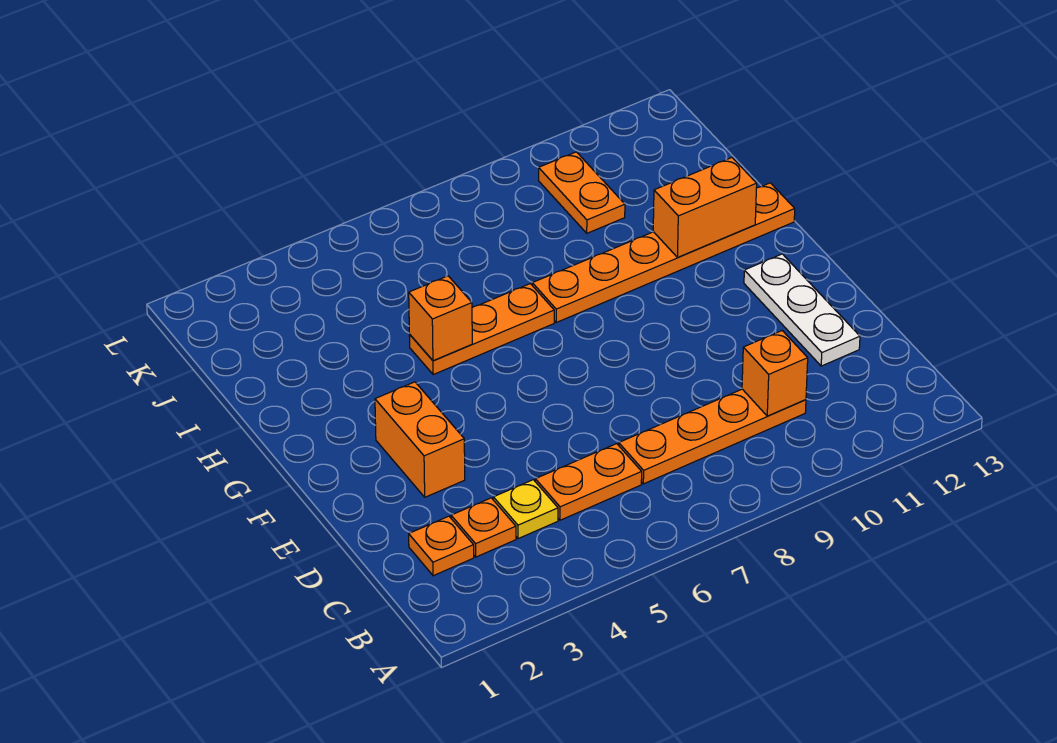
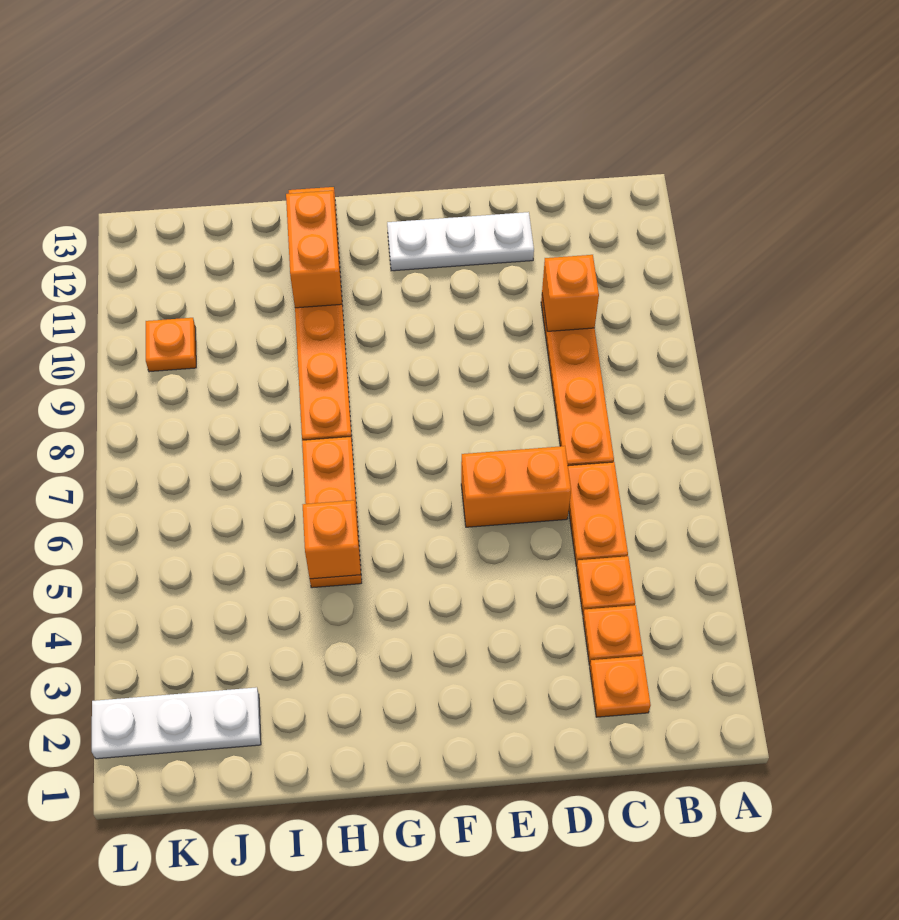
yellow 1x1 plate [493,480,558,539] -> orange 1x1 plate [577,556,635,615]
orange 1x2 brick [375,382,465,497] -> orange 1x2 brick moved to [461,446,571,527]
none -> white 1x3 plate [92,687,261,759]
orange 1x2 plate [539,152,625,233] -> orange 1x1 plate [146,318,196,372]

